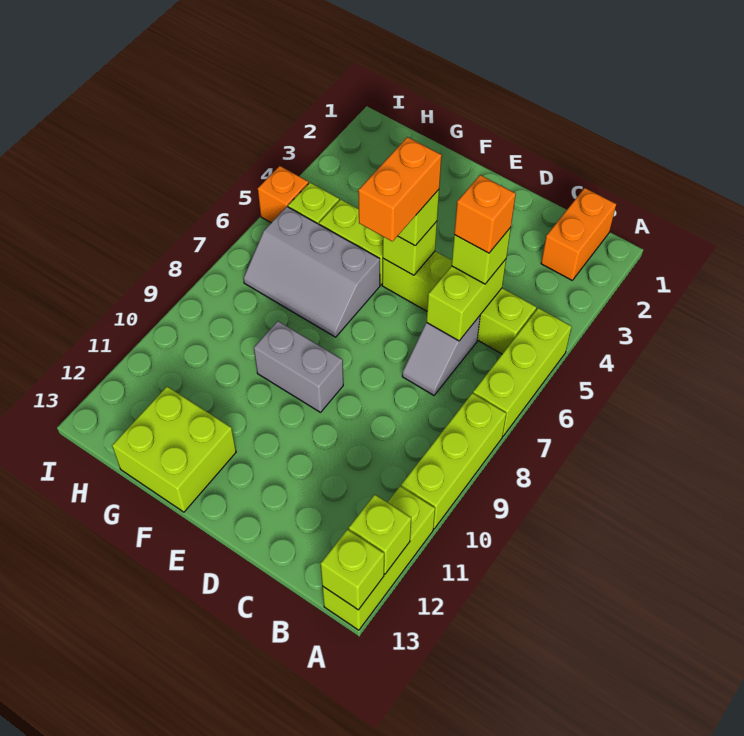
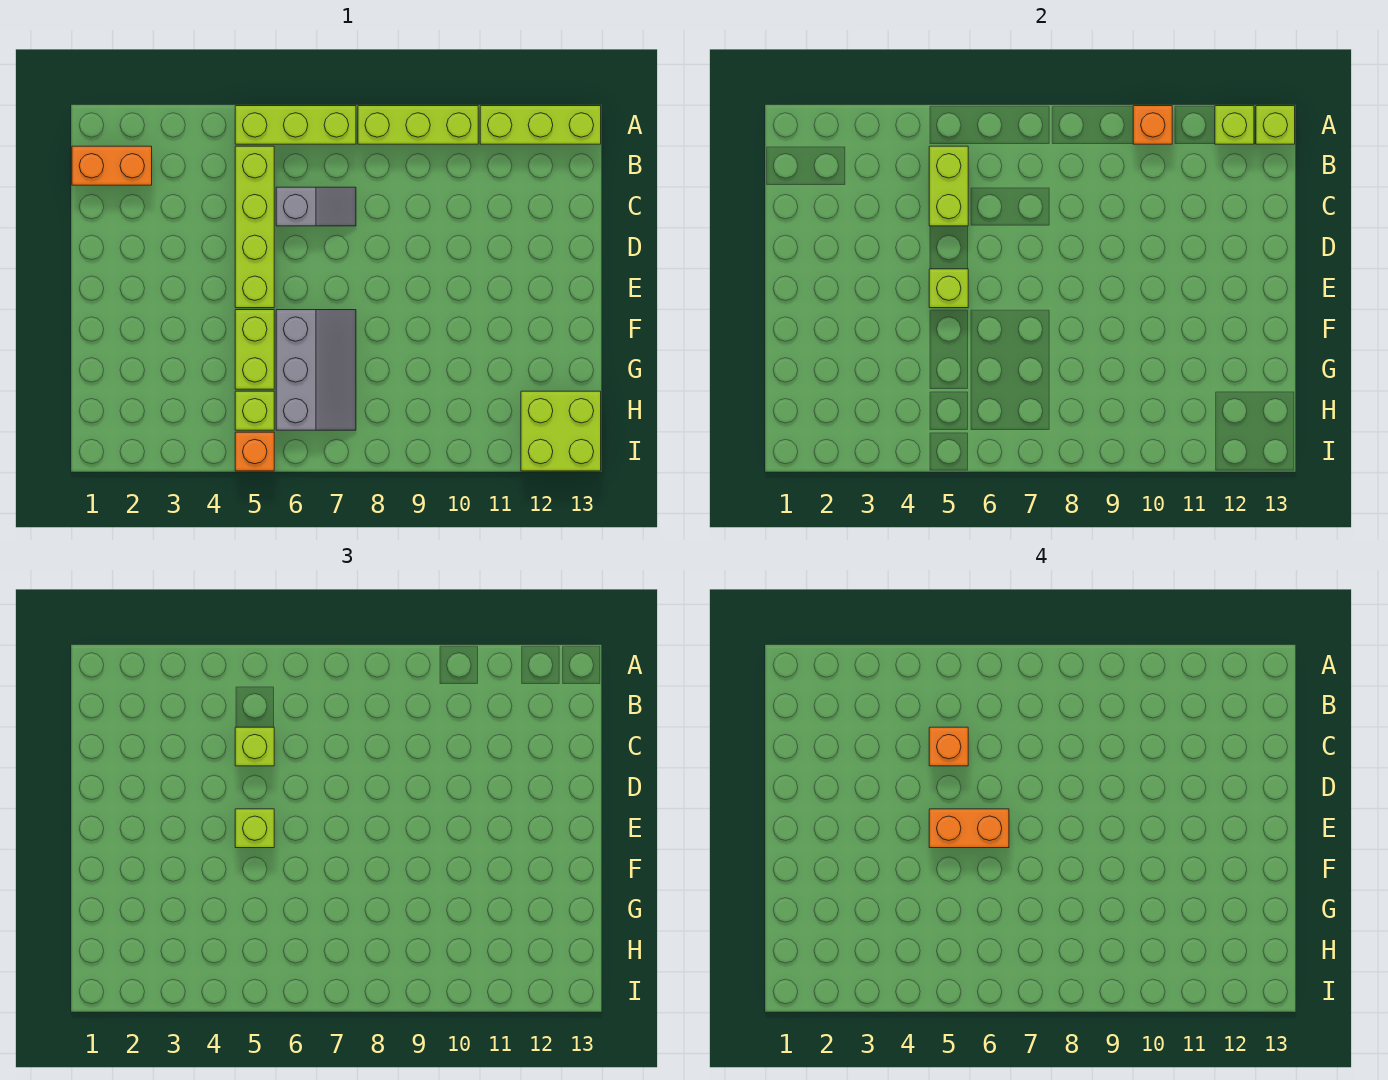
none -> orange 1x1 brick [1133,106,1172,144]
lime 1x2 brick [427,259,506,341] -> lime 1x2 brick turned to [929,146,968,226]
grey 1x2 brick [254,321,343,412] -> none
lime 2x2 brick [112,387,236,512] -> lime 2x2 brick moved to [521,391,601,471]

